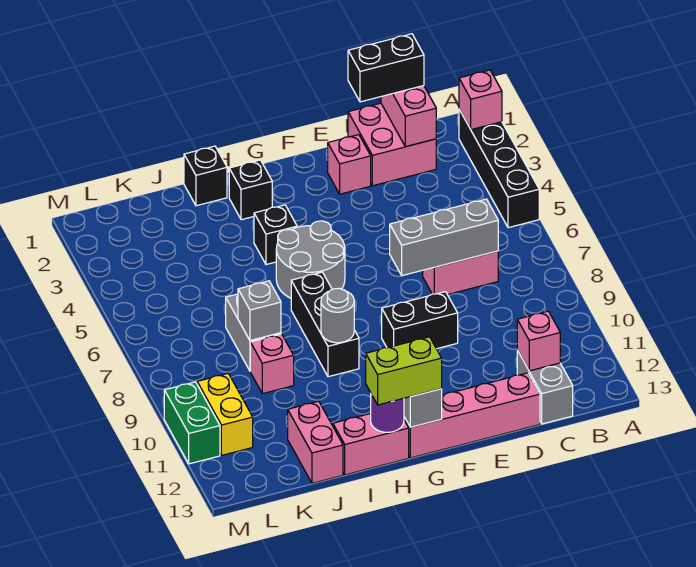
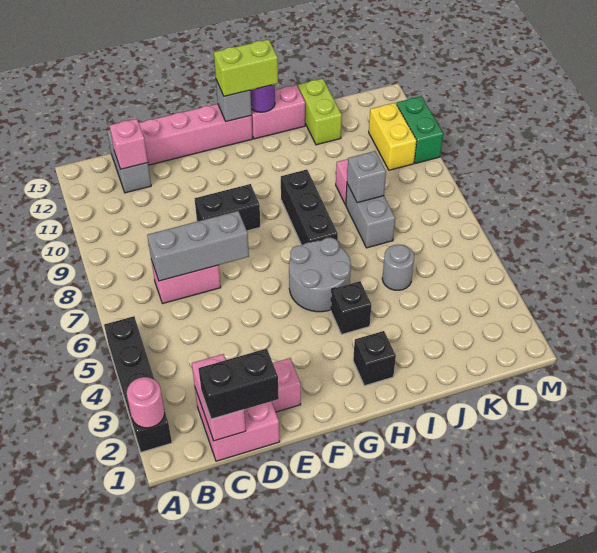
pink 1x1 brick [459,70,502,130] -> pink 1x1 round brick [127,377,165,428]
grey 1x1 round brick [321,288,354,343] -> grey 1x1 round brick moved to [382,244,414,290]
black 1x1 brick [184,146,227,206] -> none
pink 1x2 brick [288,401,343,483] -> lime 1x2 brick [298,79,342,145]

